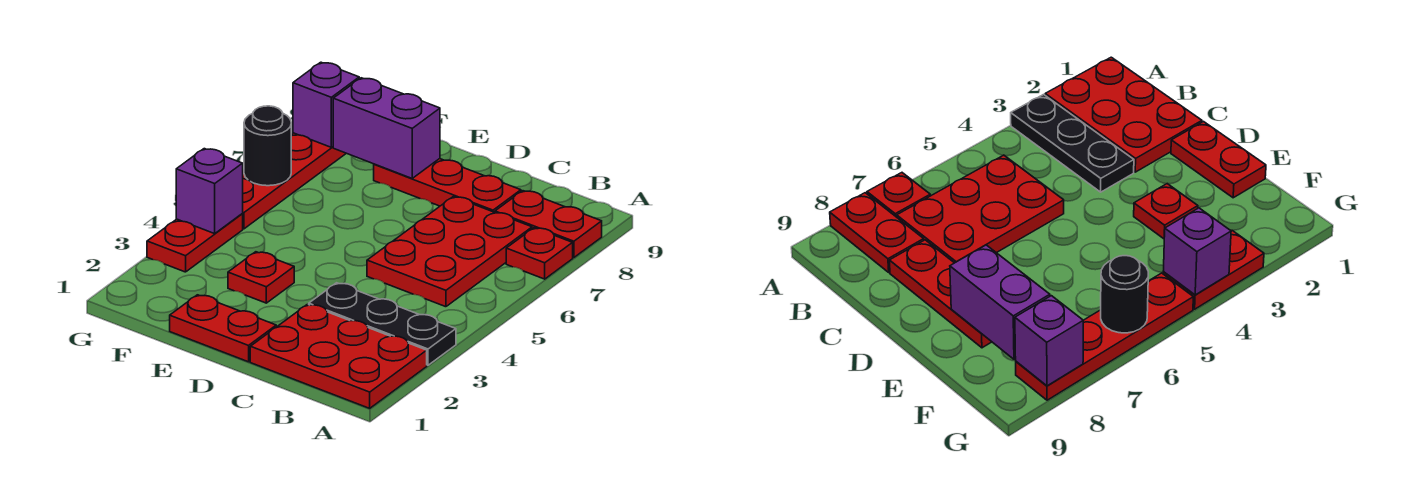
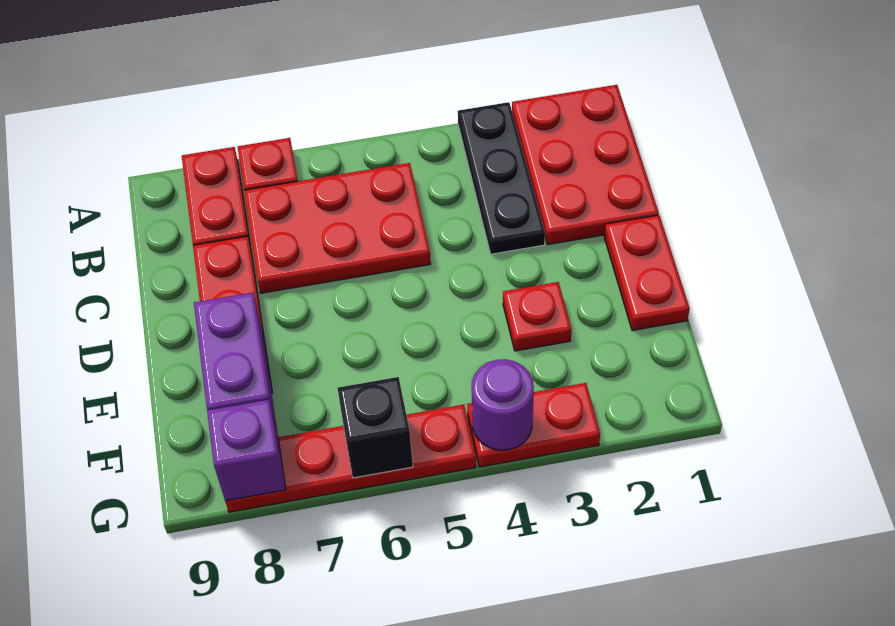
purple 1x1 brick [176,149,243,234] -> purple 1x1 round brick [472,359,534,450]
black 1x1 round brick [244,106,291,186] -> black 1x1 brick [337,377,413,478]

